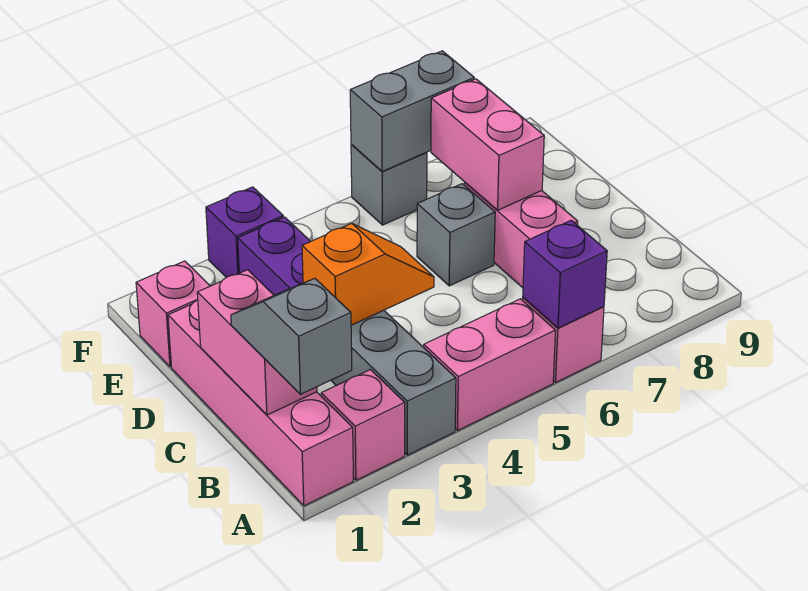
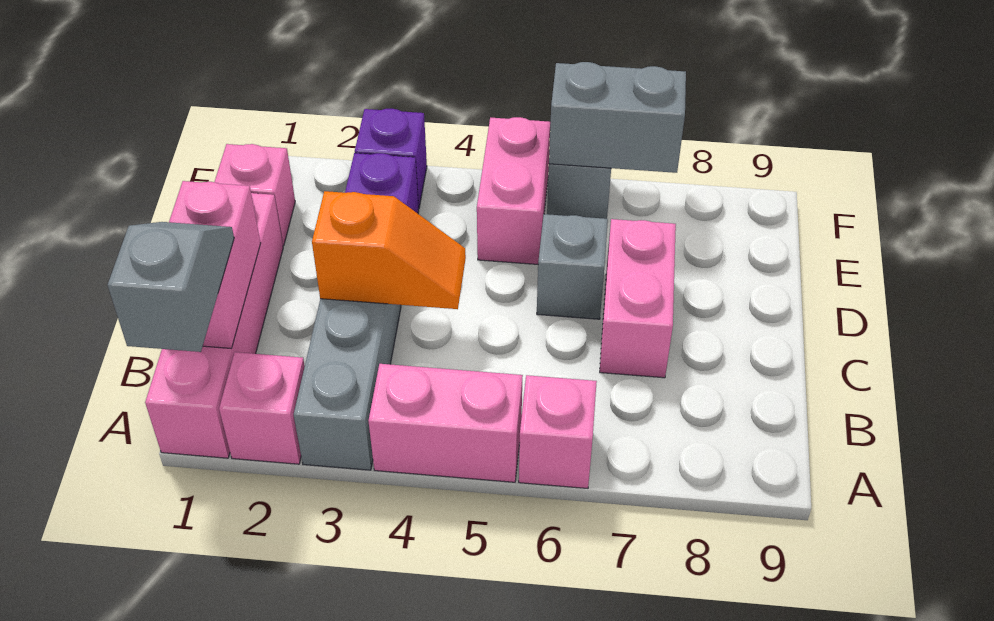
purple 1x1 brick [523,220,607,328] -> none
pink 1x2 brick [431,79,544,210] -> pink 1x2 brick moved to [477,117,550,264]

